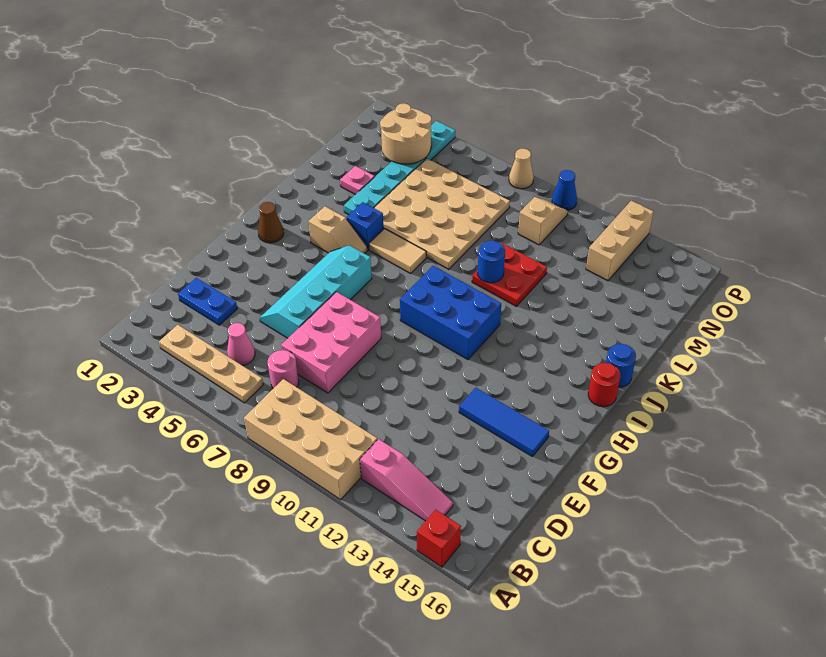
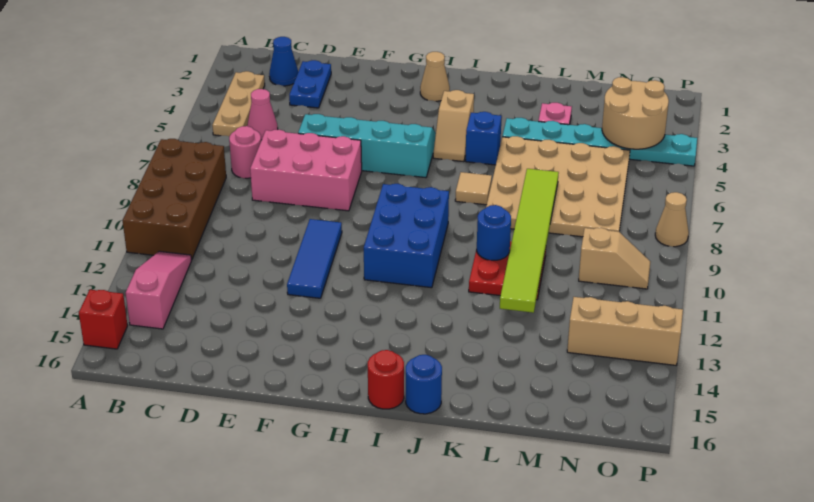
tan 2x4 brick [244,379,377,500] -> brown 2x4 brick [123,139,226,260]
tan 1x4 plate [159,325,263,403] -> tan 1x3 plate [212,71,265,137]
pink 1x3 slope [360,439,453,521] -> pink 1x3 slope turned to [126,251,192,329]
blue 1x3 tile [459,388,549,457] -> blue 1x3 tile moved to [287,219,342,298]
brown 1x1 cone [258,202,284,243] -> tan 1x1 cone [420,52,450,101]
tan 1x2 tile [369,229,426,273] -> tan 1x1 tile [455,172,492,205]
none -> lime 1x6 tile [500,169,559,313]
blue 1x1 cone [552,170,577,211] -> blue 1x1 cone moved to [269,37,298,86]

